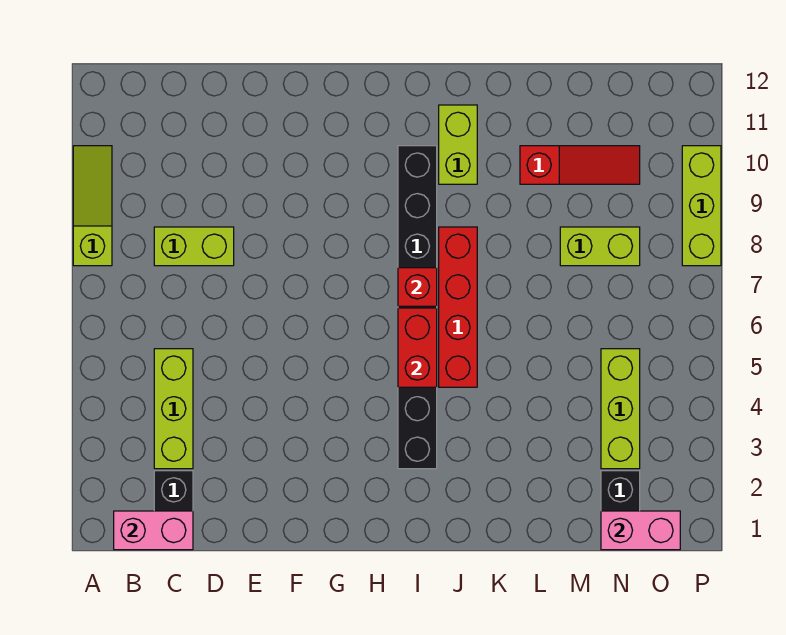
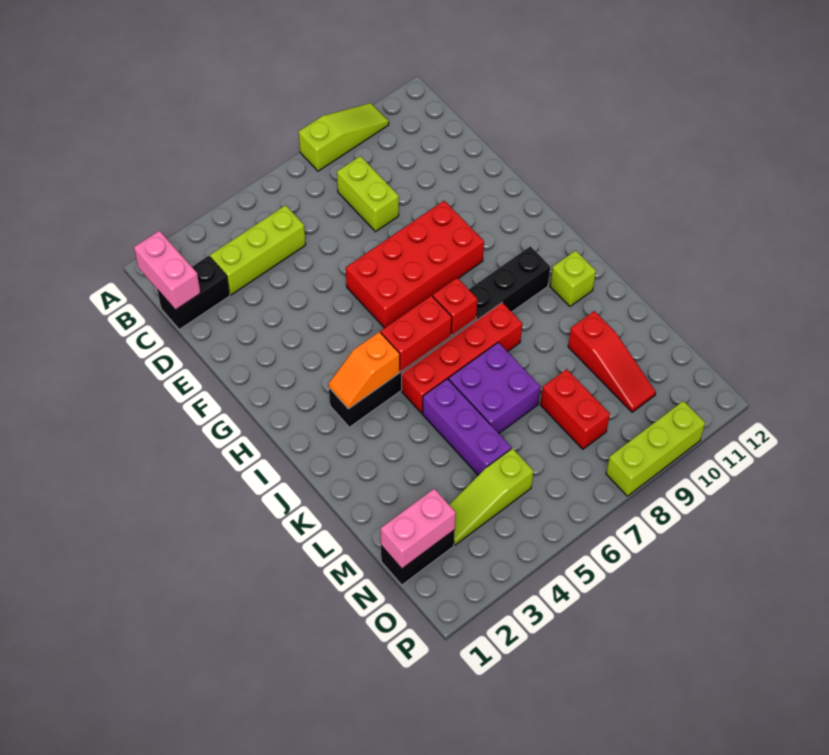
none -> red 2x4 brick [346,201,484,328]
none -> orange 1x2 slope [329,332,400,409]
lime 1x2 brick [439,105,477,184] -> lime 1x1 brick [550,250,596,306]
none -> purple 1x3 brick [422,379,511,475]
none -> purple 2x2 brick [449,342,540,433]
lime 1x2 brick [560,227,640,266] -> red 1x2 brick [540,369,610,449]
pink 1x2 brick [601,511,680,550] -> pink 1x2 brick turned to [381,489,456,569]
lime 1x3 brick [601,349,640,469] -> lime 1x3 slope [449,448,533,545]

